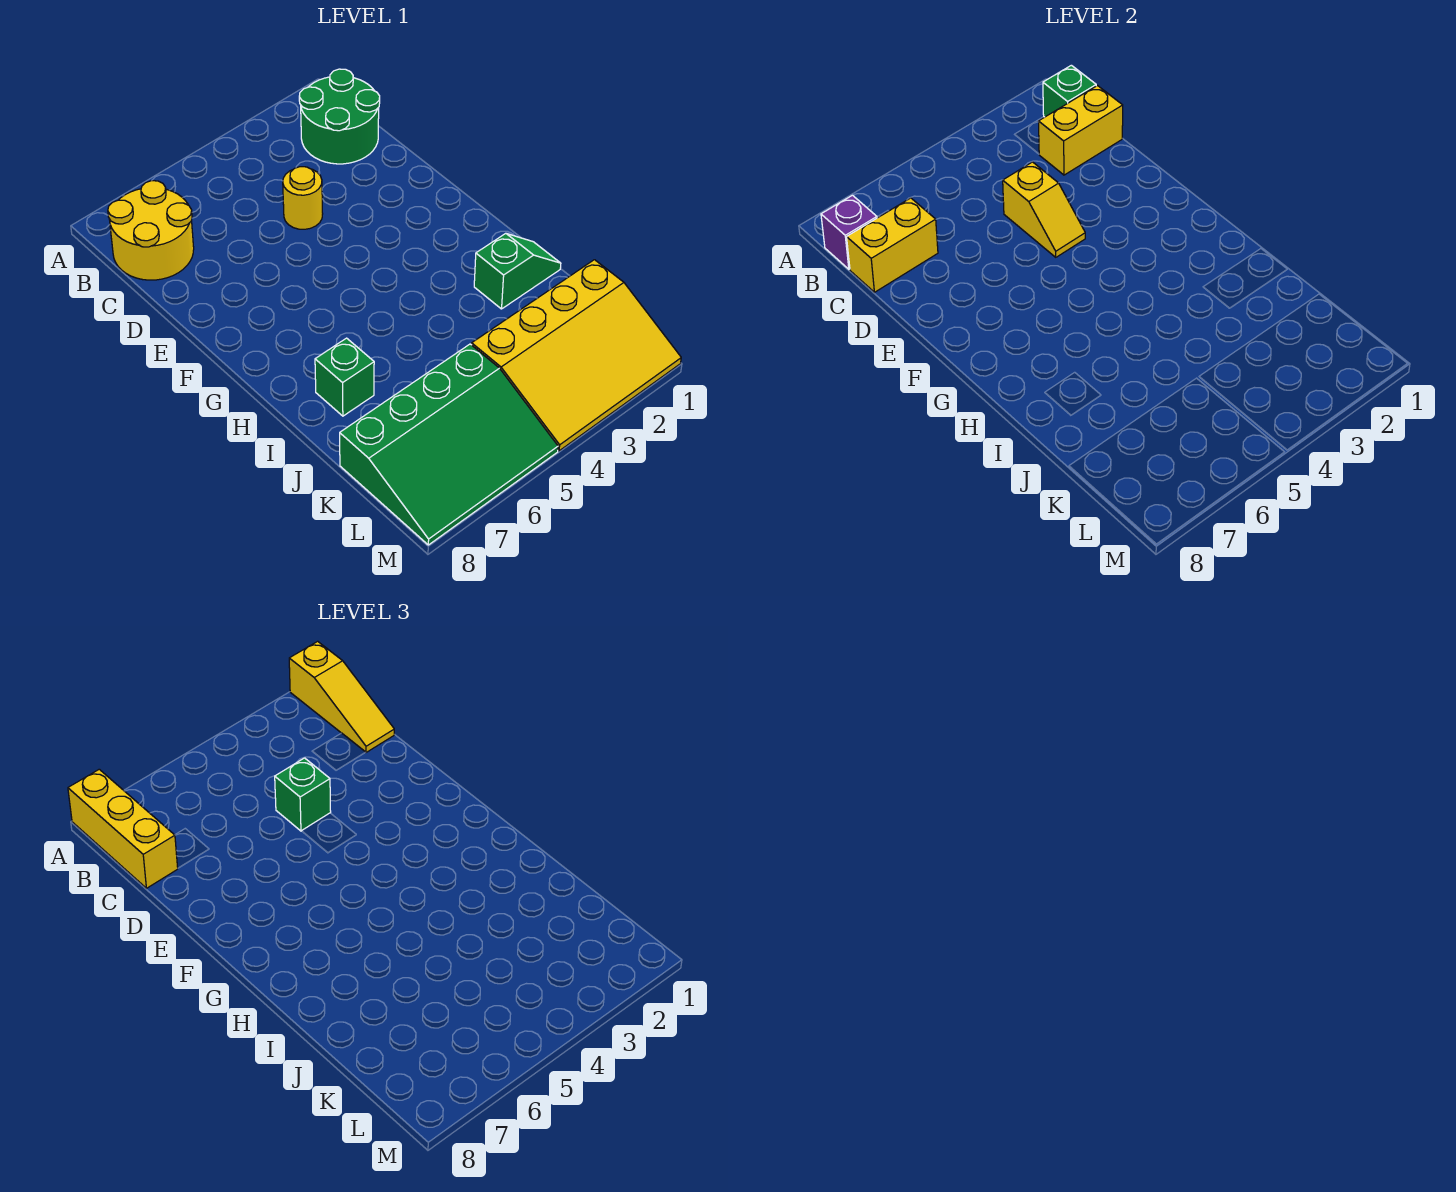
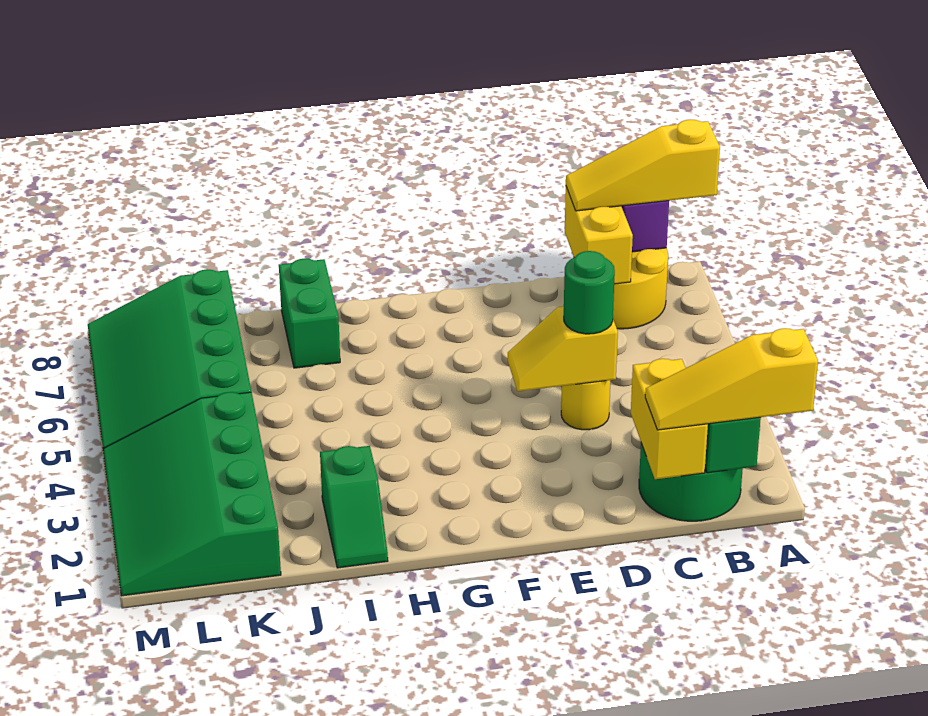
yellow 1x3 brick [68,769,178,888] -> yellow 1x3 slope [566,119,720,211]
green 1x1 brick [275,758,331,831] -> green 1x1 round brick [564,251,615,334]
green 1x1 brick [315,338,374,416] -> green 1x2 brick [279,259,340,368]
yellow 3x4 slope [472,260,681,451] -> green 3x4 slope [103,392,281,596]

